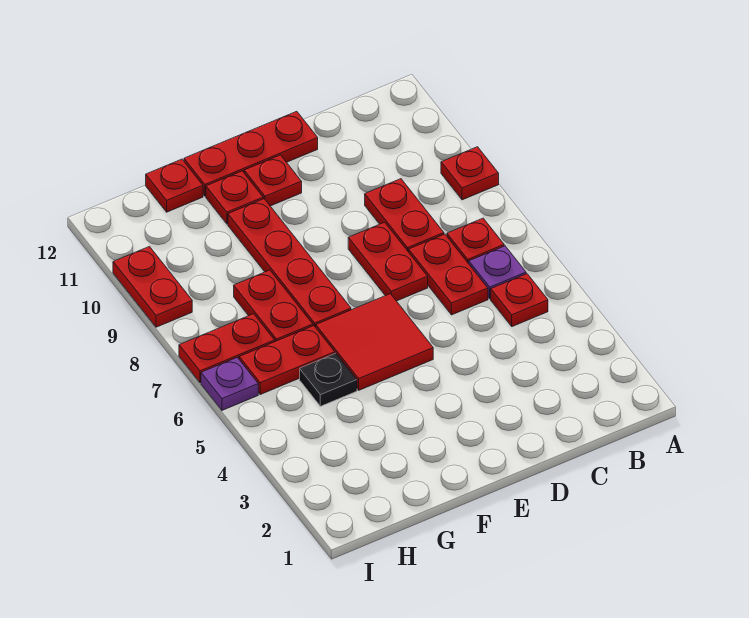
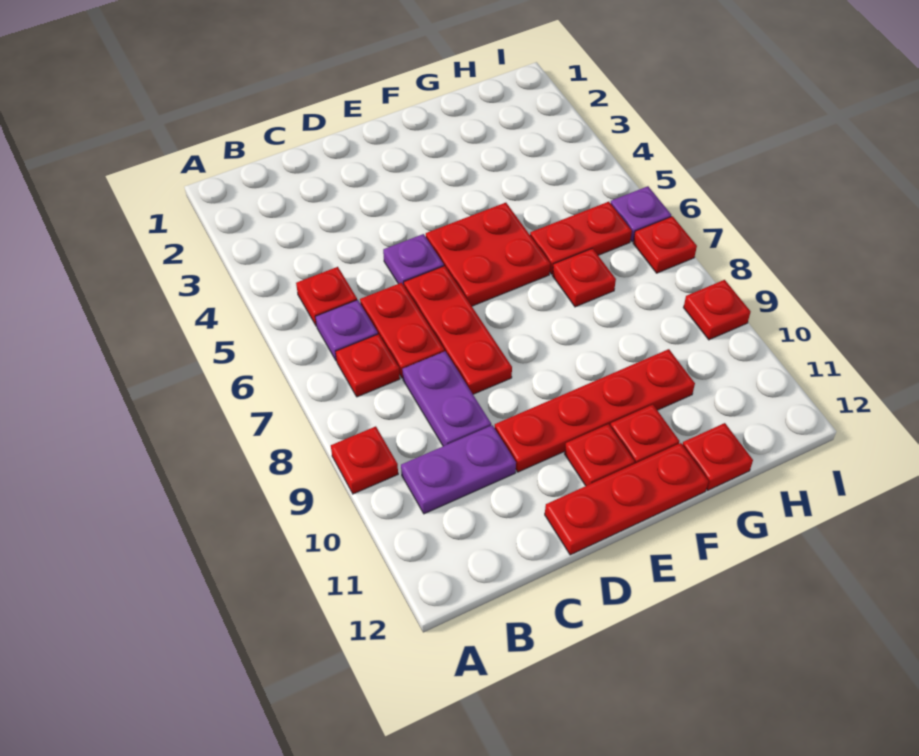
none -> purple 1x2 plate [401,425,516,514]
red 1x2 plate [365,179,444,252] -> purple 1x2 plate [402,351,491,446]
none -> purple 1x1 plate [383,234,444,285]
red 1x2 plate [348,222,428,301] -> red 1x3 plate [404,266,512,394]
red 2x2 tile [316,294,433,390] -> red 2x2 plate [426,203,550,306]
red 1x4 plate [228,199,351,327] -> red 1x4 plate turned to [495,349,695,472]
black 1x1 plate [300,353,357,406] -> none
red 1x2 plate [234,270,313,341] -> red 1x1 plate [552,248,616,307]
red 1x2 plate [179,314,275,383] -> red 1x1 plate [633,216,697,273]
red 1x2 plate [113,247,192,327] -> red 1x1 plate [684,280,750,340]

